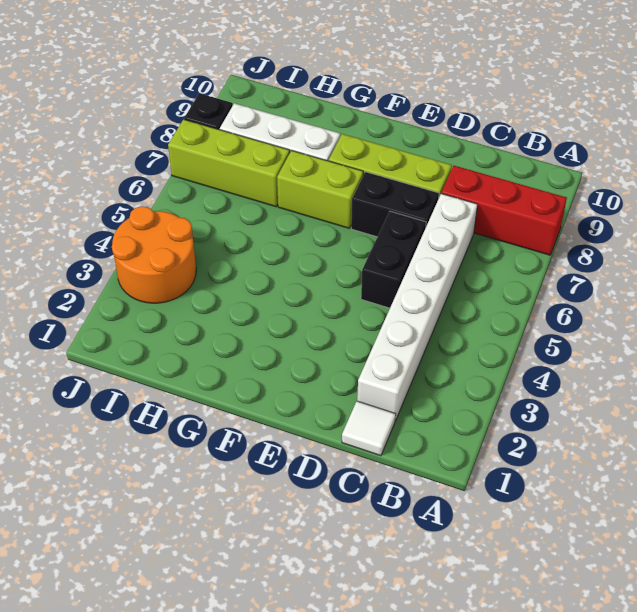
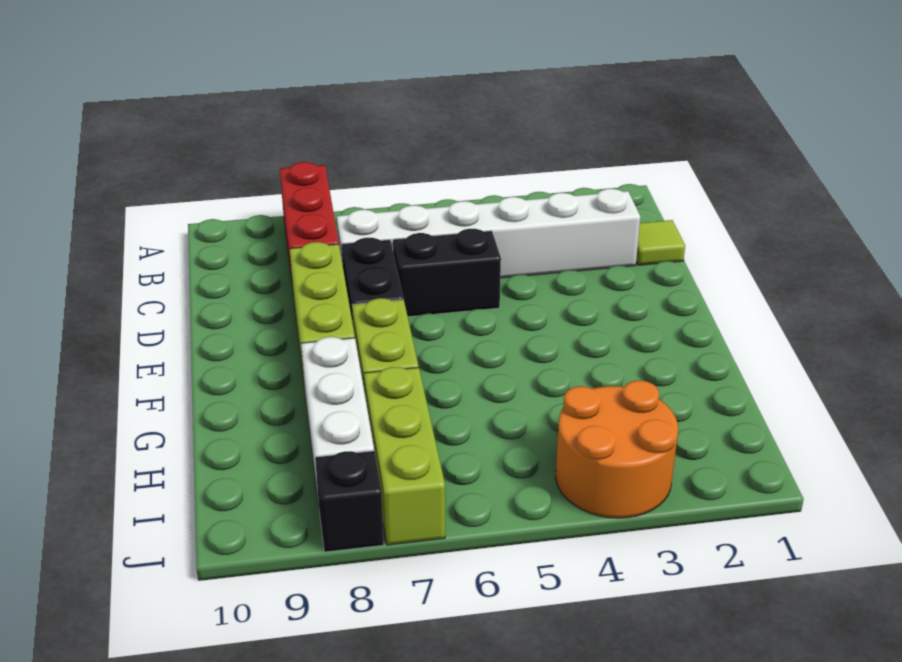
white 1x1 tile [342,401,396,456] -> lime 1x1 tile [636,220,685,265]

